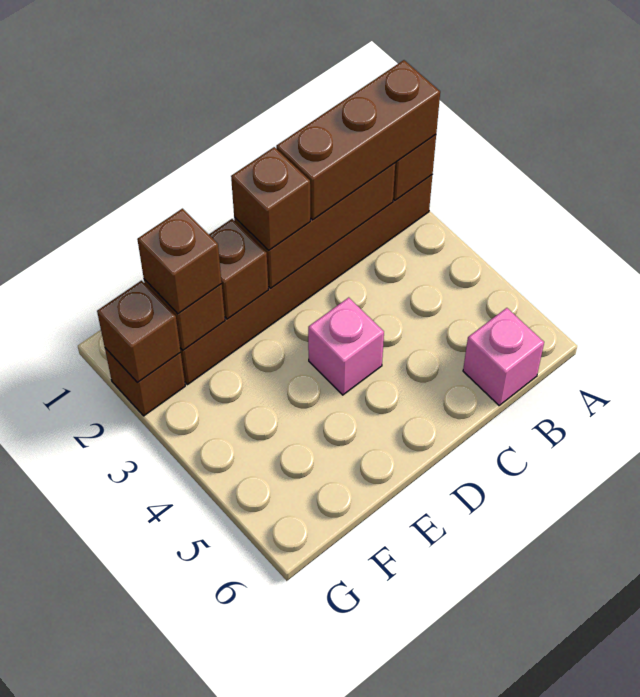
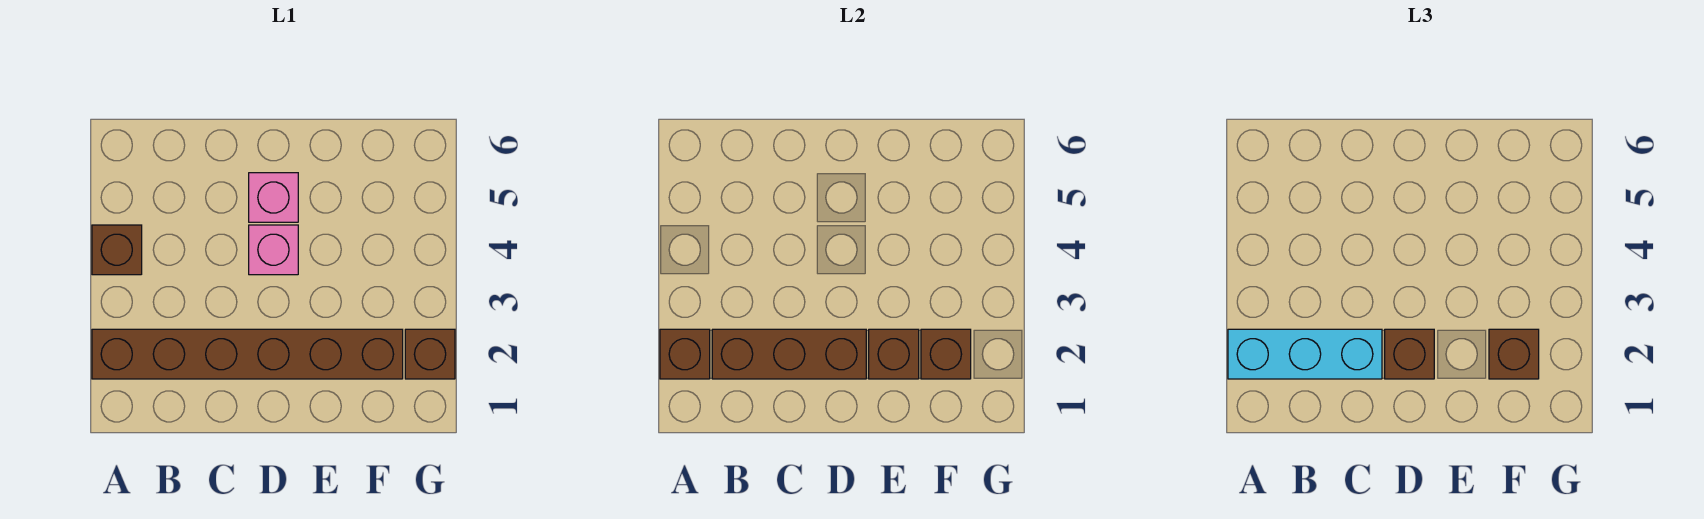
brown 1x3 brick [276,60,440,220] -> cyan 1x3 brick [1228,329,1382,379]
pink 1x1 brick [463,308,544,405] -> pink 1x1 brick moved to [249,173,298,222]
brown 1x1 brick [97,281,181,383] -> brown 1x1 brick moved to [92,225,142,275]

